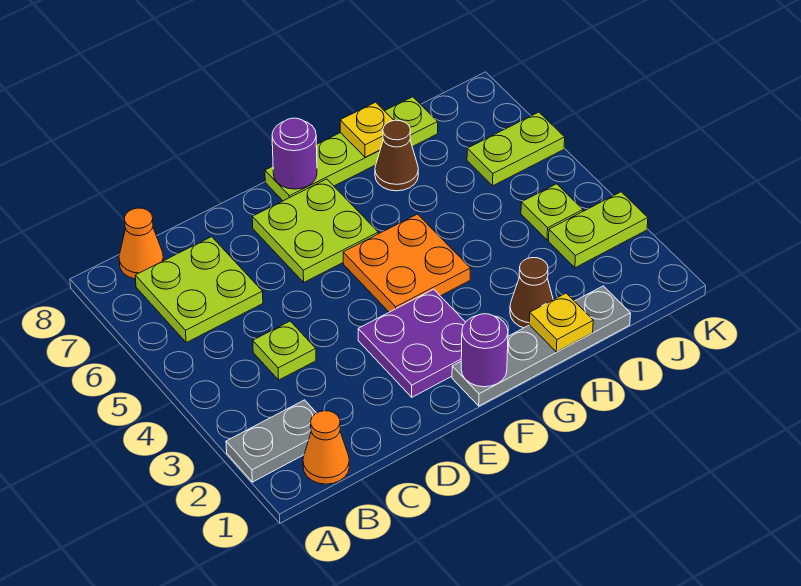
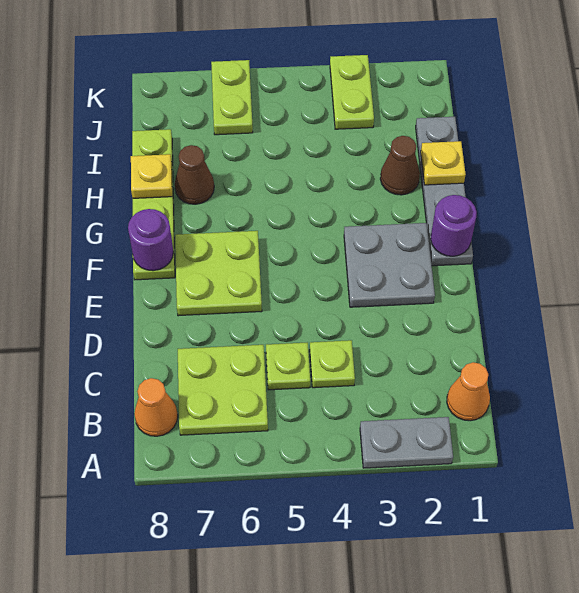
grey 1x2 plate [226,400,316,482] -> grey 1x2 plate turned to [360,417,453,468]
purple 2x2 plate [358,289,465,397] -> grey 2x2 plate [344,223,435,307]
orange 2x2 plate [343,214,471,312] -> none
lime 1x1 plate [521,184,583,240] -> lime 1x1 plate moved to [266,343,310,390]

